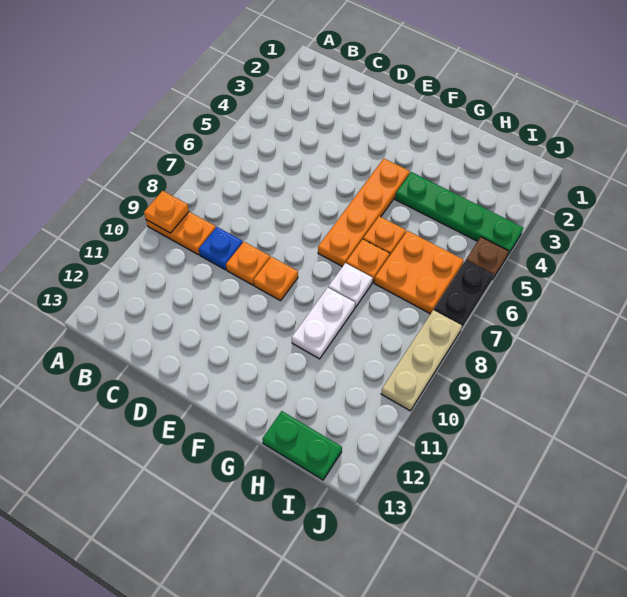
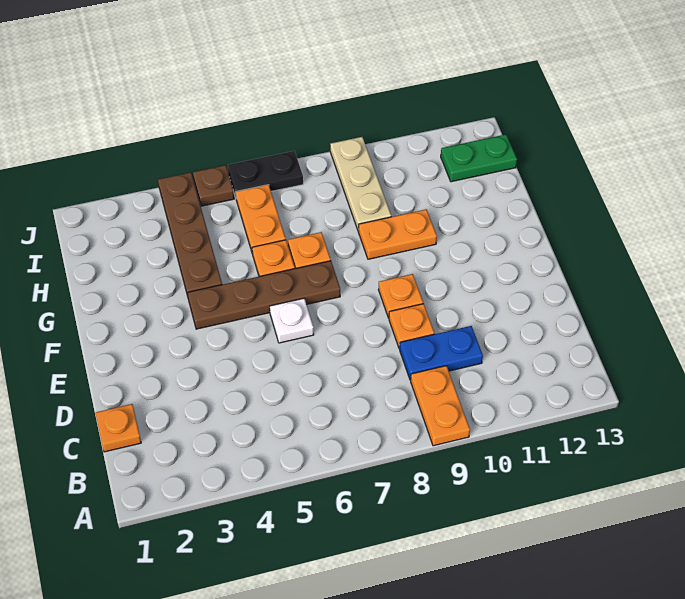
orange 1x1 plate [144,191,189,233] -> orange 1x1 plate moved to [96,404,141,452]
blue 1x1 plate [199,227,243,270] -> blue 1x2 plate [400,326,483,380]
orange 1x4 plate [318,159,410,267] -> brown 1x4 plate [187,261,340,329]
green 1x4 plate [395,172,523,256] -> brown 1x4 plate [158,172,222,296]
white 1x1 plate [328,263,373,307] -> white 1x1 plate moved to [270,298,314,343]
white 1x2 plate [292,288,355,359] -> orange 1x2 plate [358,209,437,259]
orange 2x2 plate [374,231,464,314] -> orange 1x2 plate [236,185,286,254]
green 1x2 plate [262,411,342,480] -> green 1x2 plate turned to [441,135,517,182]
tan 1x3 plate [381,310,462,411] -> tan 1x3 plate turned to [330,137,391,231]

